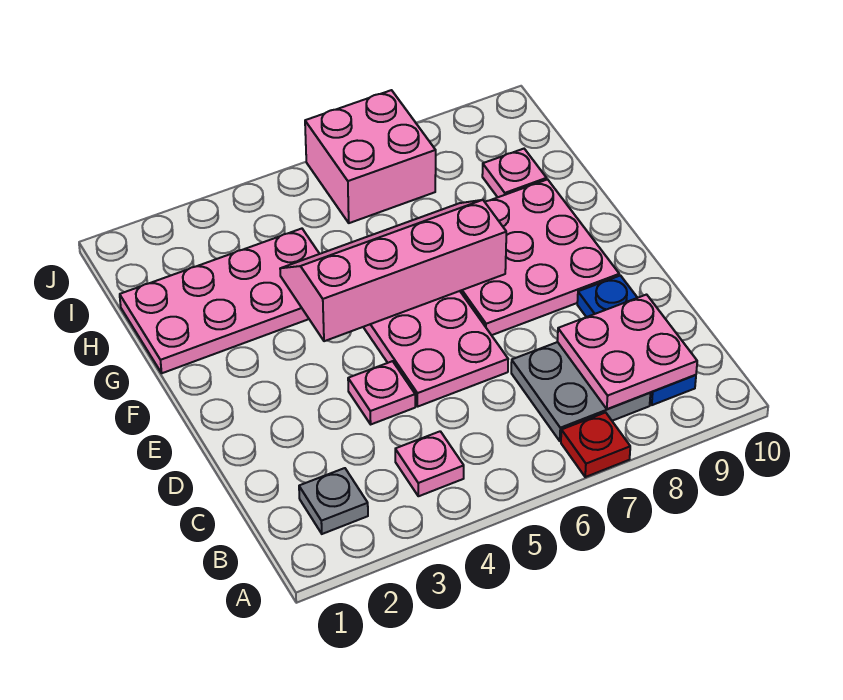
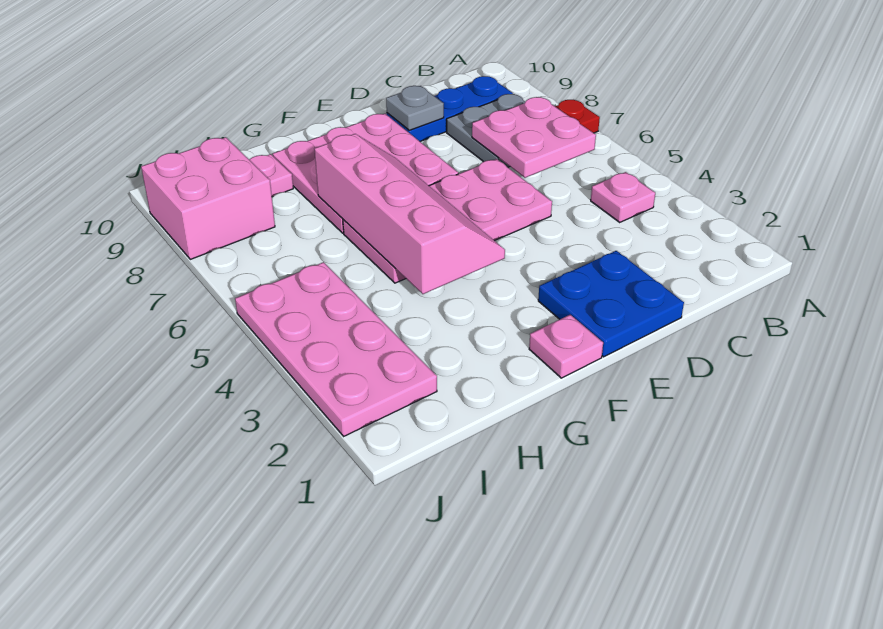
grey 1x1 plate [299,468,368,534] -> grey 1x1 plate moved to [386,86,444,130]
pink 2x2 plate [557,295,697,409] -> pink 2x2 plate moved to [472,97,596,178]
none -> blue 2x2 plate [538,251,684,357]
pink 1x1 plate [348,361,415,424] -> pink 1x1 plate moved to [529,315,603,378]
pink 2x4 slope [280,200,506,341] -> pink 2x4 slope turned to [315,134,505,294]
pink 2x4 plate [120,229,319,373] -> pink 2x4 plate moved to [235,262,437,436]
pink 2x2 brick [305,90,436,223] -> pink 2x2 brick moved to [141,137,275,259]

